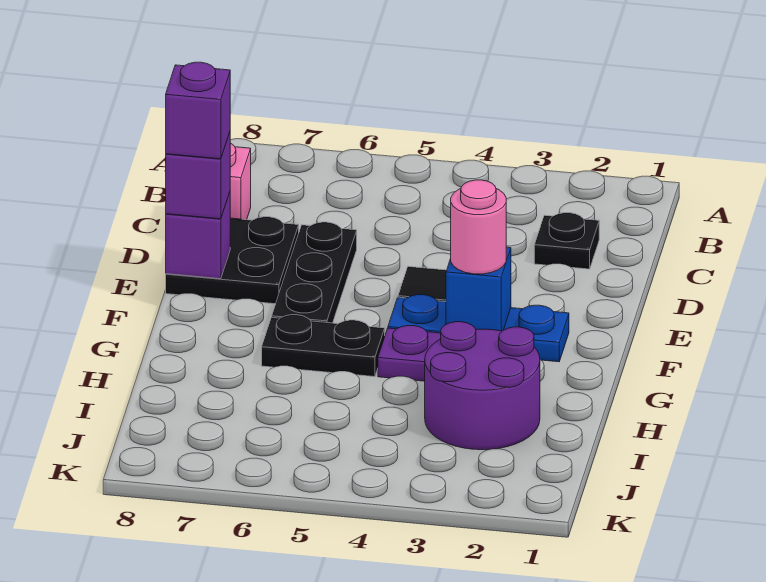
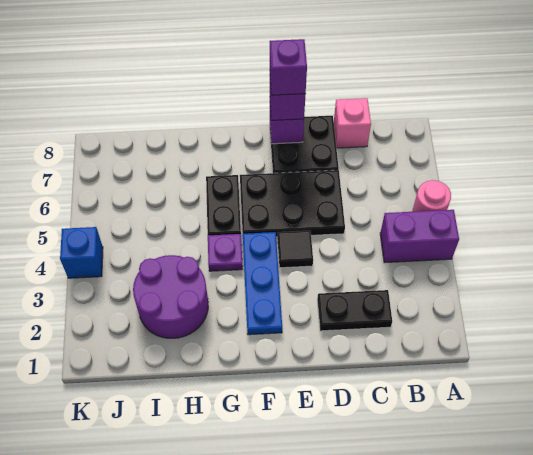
none -> purple 1x2 brick [380,210,459,263]
black 1x1 plate [534,213,599,269] -> black 1x2 plate [317,290,392,331]
black 1x3 plate [272,222,357,323] -> black 2x3 plate [240,170,345,237]
blue 1x1 brick [446,247,511,331] -> blue 1x1 brick moved to [60,227,103,278]
pink 1x1 round brick [451,180,506,274] -> pink 1x1 round brick moved to [412,180,451,212]

